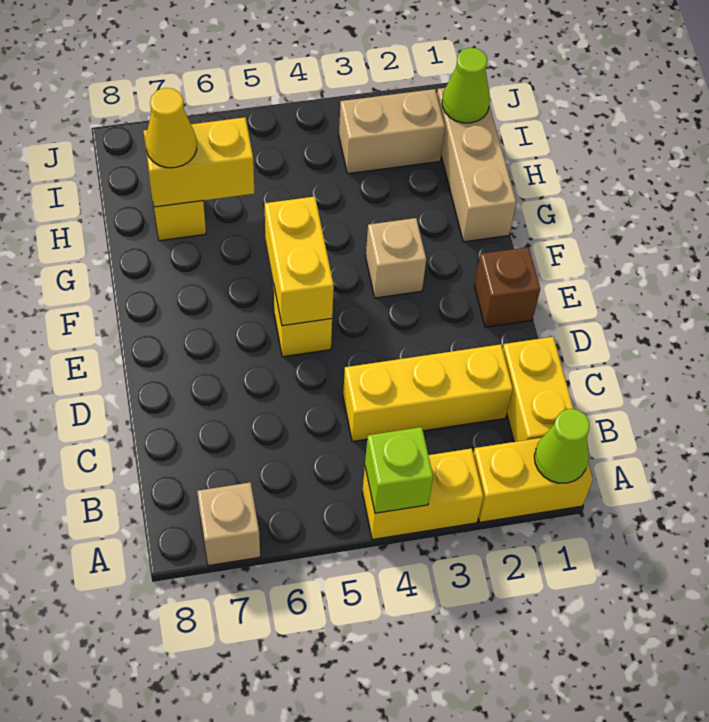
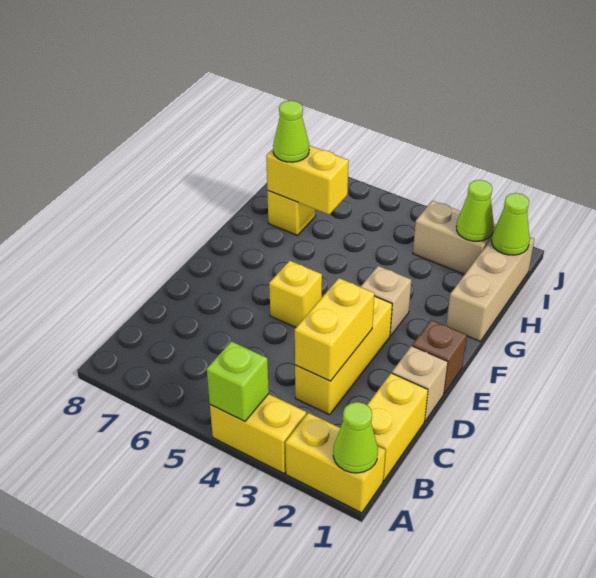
tan 1x1 brick [197,482,260,566] -> tan 1x1 brick moved to [392,346,448,421]
yellow 1x3 brick [343,344,513,442] -> yellow 1x3 brick turned to [295,296,392,415]
yellow 1x2 brick [265,197,334,326] -> yellow 1x2 brick moved to [295,278,374,381]
yellow 1x1 cone [146,88,197,168] -> lime 1x1 cone [273,101,309,162]
none -> lime 1x1 cone [456,180,494,241]

